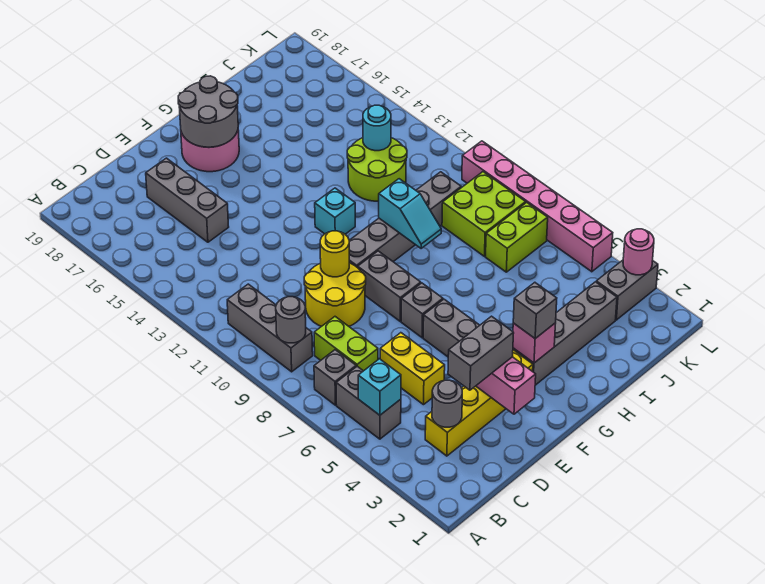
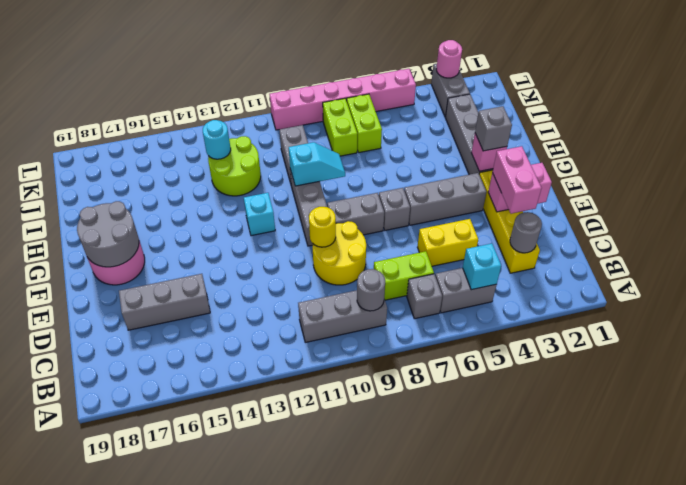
grey 1x2 brick [448,316,514,390] -> pink 1x2 brick [492,146,542,214]
lime 2x2 brick [442,172,526,256] -> lime 1x2 brick [323,98,357,156]

